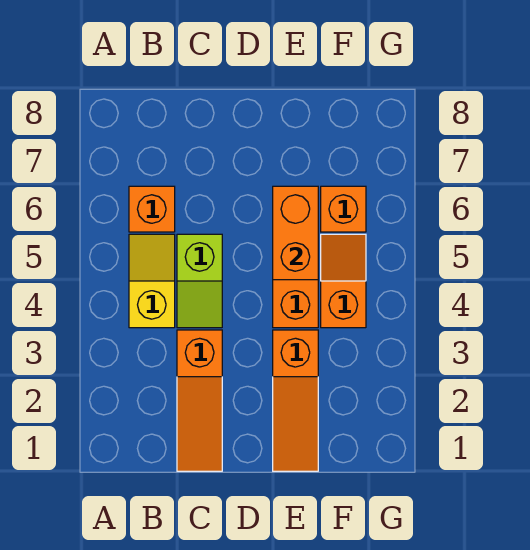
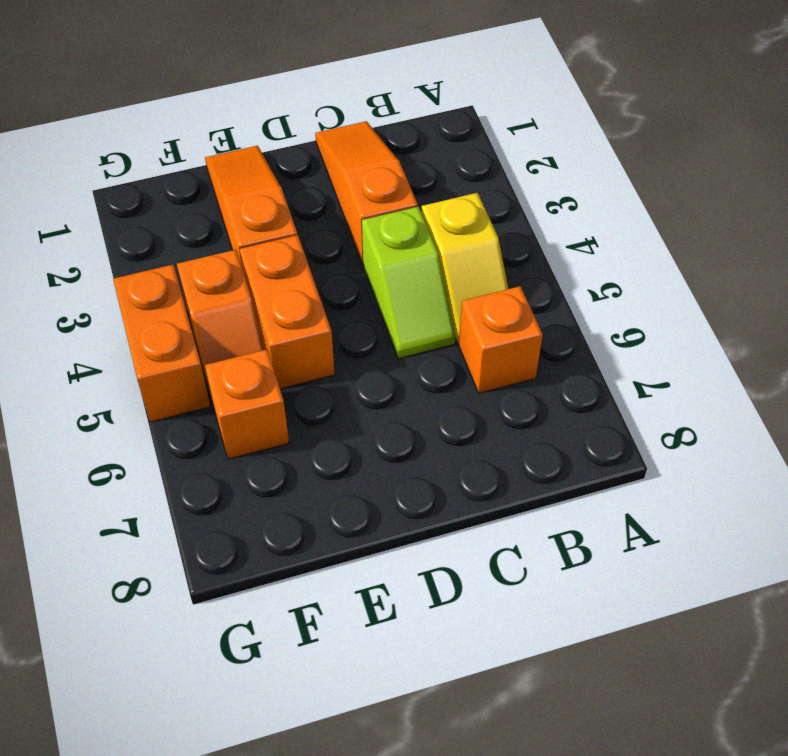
lime 1x2 slope [177,234,222,328] -> lime 1x2 slope turned to [362,207,456,359]
orange 1x2 brick [273,186,318,280] -> orange 1x2 brick moved to [113,265,210,422]

